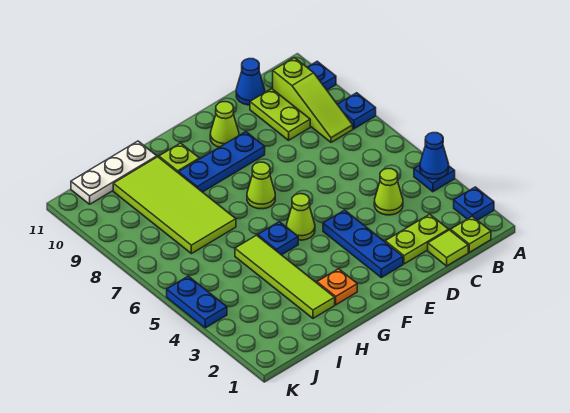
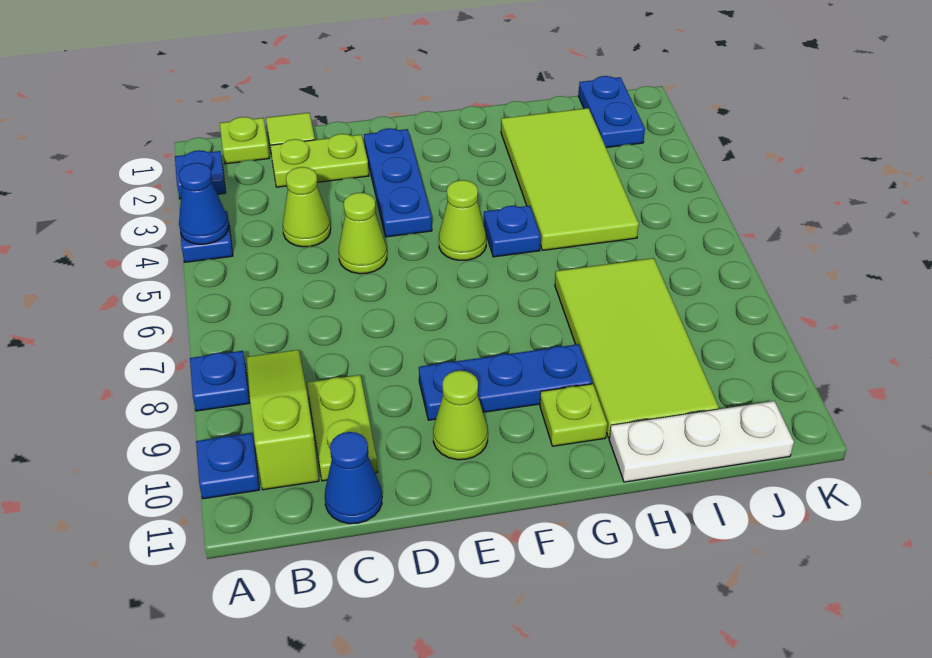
lime 1x1 cone [247,162,275,209] -> lime 1x1 cone moved to [339,193,387,274]
orange 1x1 plate [317,269,357,305] -> none
lime 1x4 tile [235,235,335,318] -> lime 2x4 tile [501,108,639,250]
blue 1x2 plate [167,276,227,328] -> blue 1x2 plate moved to [579,76,645,148]

